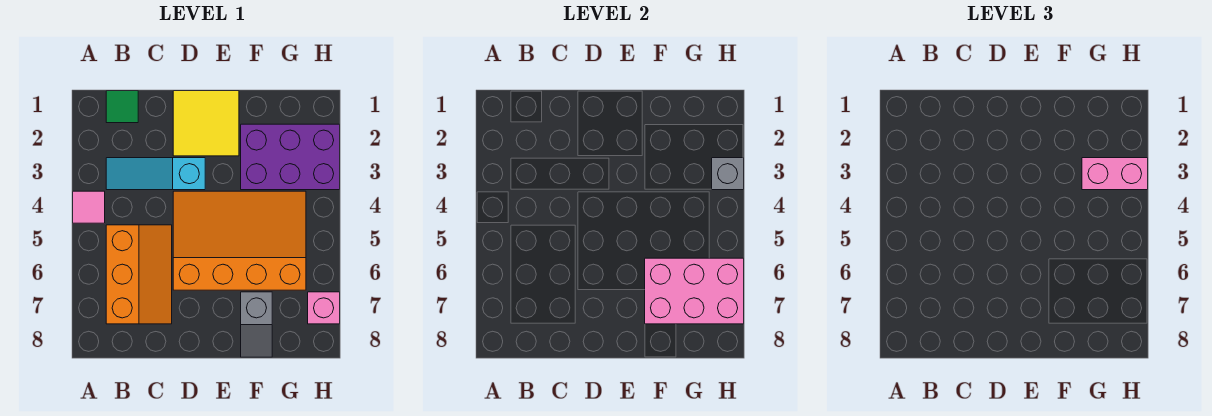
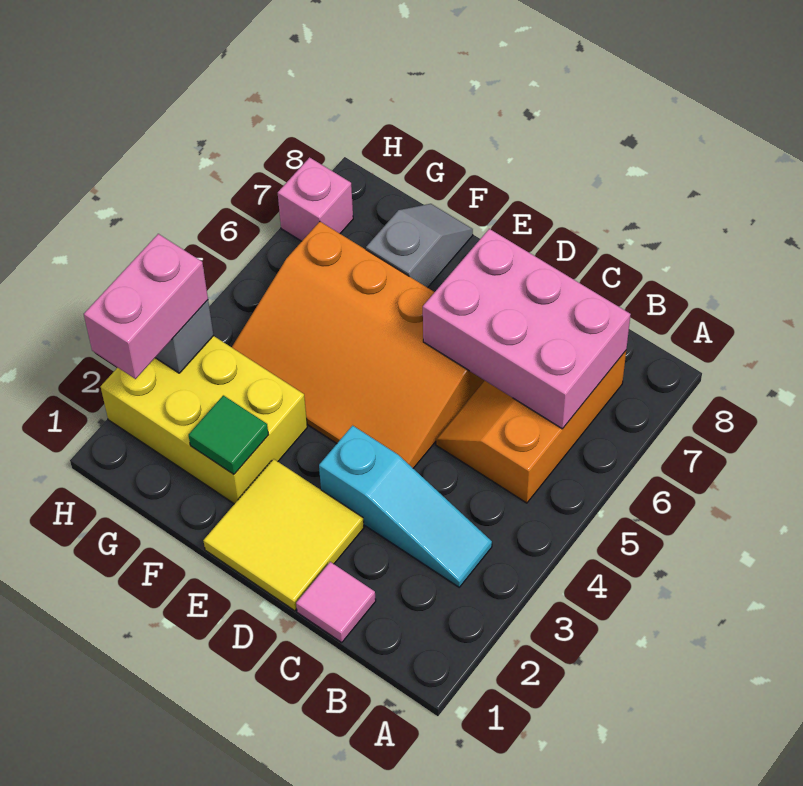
pink 1x1 tile [73,191,105,223] -> pink 1x1 tile moved to [296,562,376,642]
green 1x1 tile [106,91,138,123] -> green 1x1 tile moved to [189,395,268,474]
purple 2x3 brick [241,124,340,190] -> yellow 2x3 brick [101,336,307,504]
pink 2x3 brick [645,258,744,324] -> pink 2x3 brick moved to [423,229,631,429]
pink 1x2 brick [1082,158,1148,190] -> pink 1x2 brick turned to [84,234,208,379]

